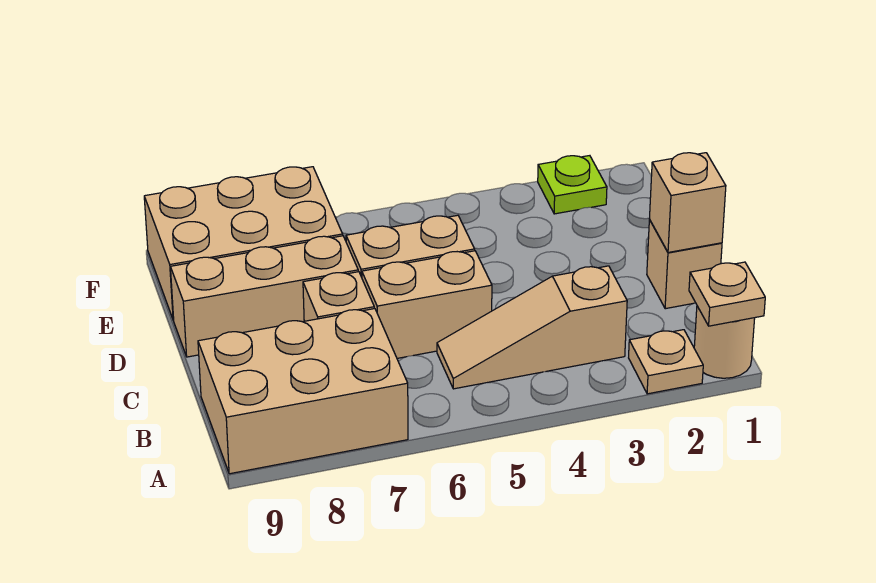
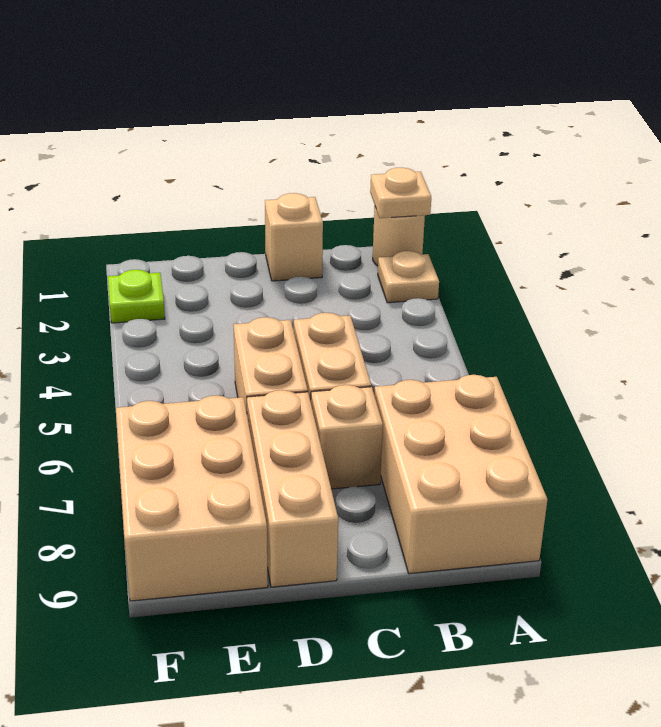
tan 1x3 slope [437,266,627,389] -> none
tan 1x1 brick [649,153,726,252] -> none

